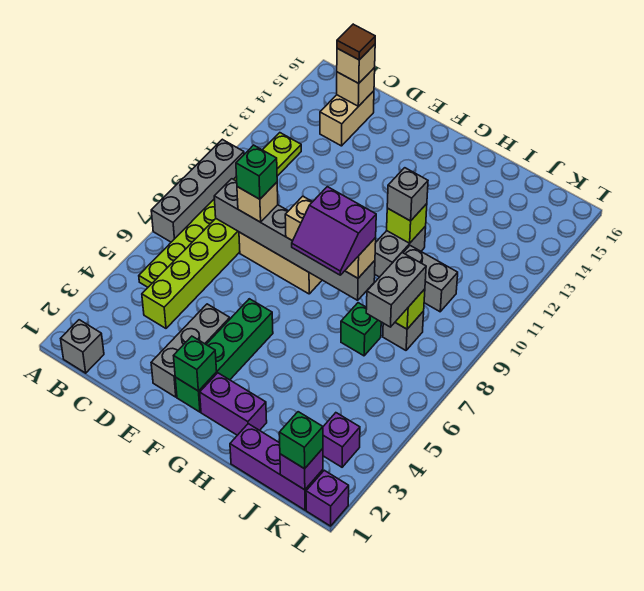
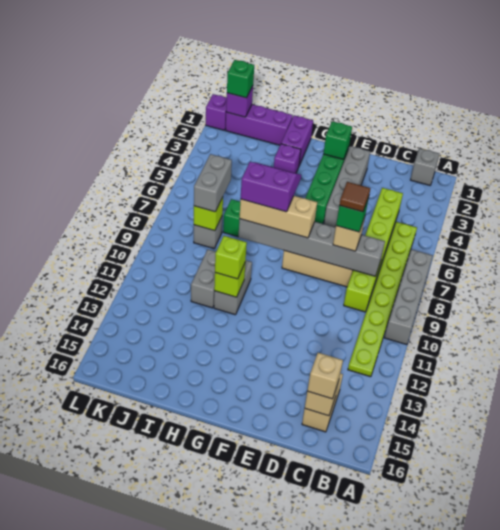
brown 1x1 tile [337,24,375,60] -> brown 1x1 tile moved to [340,182,370,212]
grey 1x3 brick [151,304,230,397] -> grey 1x4 brick [324,146,370,227]
purple 1x2 brick [200,373,267,435] -> purple 1x2 brick turned to [281,115,313,165]
grey 1x1 brick [387,168,428,221] -> lime 1x1 brick [215,236,247,279]
grey 1x2 brick [403,246,458,312] -> grey 1x2 brick turned to [191,249,216,308]
purple 1x1 brick [323,413,360,467] -> purple 1x1 brick moved to [274,144,301,173]

